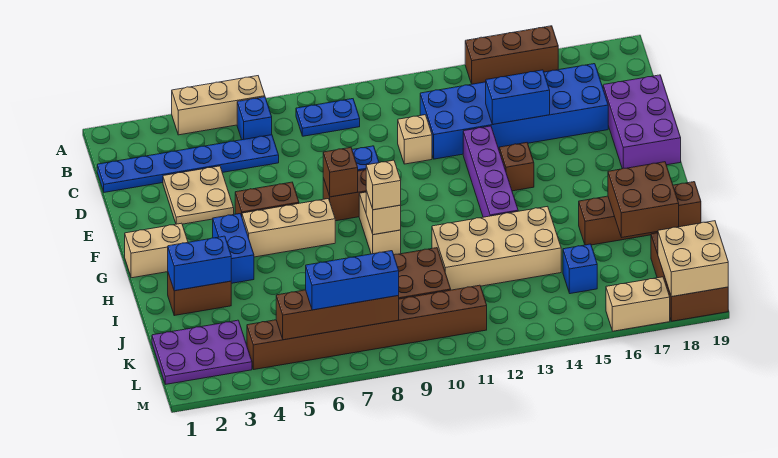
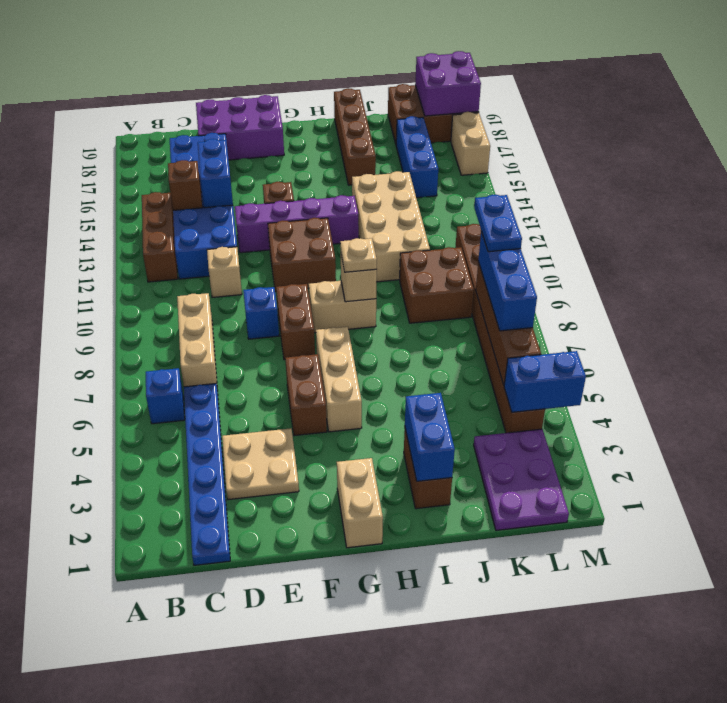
tan 1x3 brick [172,76,265,135] -> tan 1x3 brick moved to [177,293,217,387]
brown 1x3 brick [465,26,558,84] -> brown 1x3 brick moved to [142,192,178,282]
blue 1x2 plate [296,99,360,136] -> blue 1x2 plate moved to [474,195,522,252]
brown 1x1 brick [323,147,358,197] -> brown 1x1 brick moved to [168,160,202,210]
blue 1x2 brick [213,214,254,283] -> blue 1x2 brick moved to [504,351,586,412]
tan 1x1 brick [366,160,401,210] -> tan 1x1 plate [340,238,377,272]
brown 2x2 brick [608,162,679,237] -> brown 2x2 brick moved to [268,218,336,291]
blue 1x1 brick [563,244,597,294] -> blue 1x3 brick [396,116,438,198]
tan 2x2 brick [658,221,728,297] -> purple 2x2 brick [415,51,481,116]

